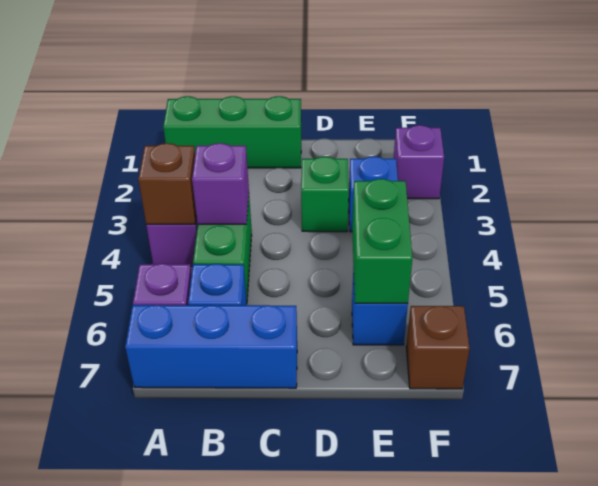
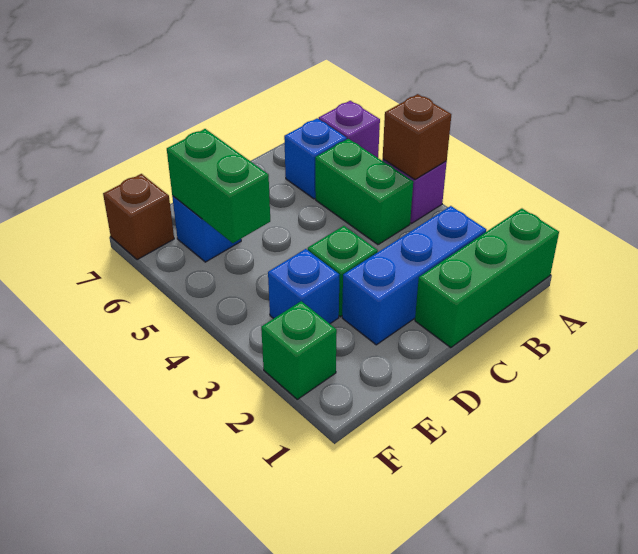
blue 1x3 brick [125,305,297,388] -> blue 1x3 brick moved to [342,206,486,345]
purple 1x1 brick [192,143,249,224] -> none
purple 1x1 brick [394,125,444,199] -> green 1x1 brick [261,301,337,399]

